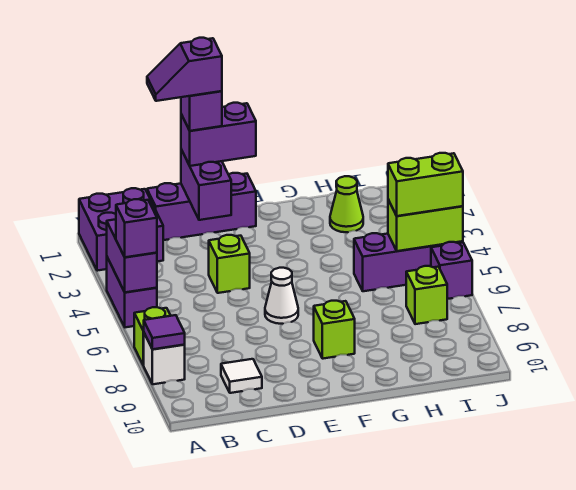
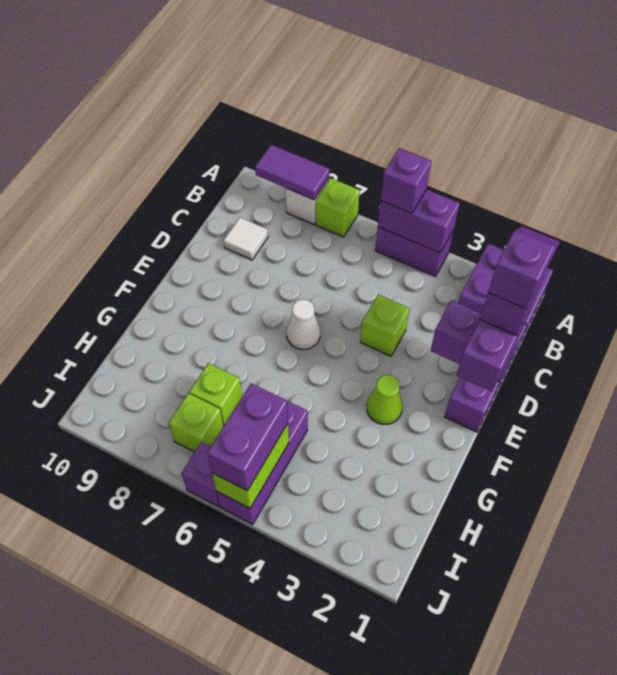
purple 1x1 tile [144,315,185,349] -> purple 1x2 tile [255,145,330,200]
lime 1x1 brick [314,301,355,359] -> lime 1x1 brick moved to [189,363,242,426]
lime 1x1 cone [330,176,363,232] -> lime 1x1 cone moved to [367,375,403,424]
lime 1x2 brick [388,153,463,216] -> purple 1x2 brick [207,384,288,491]

